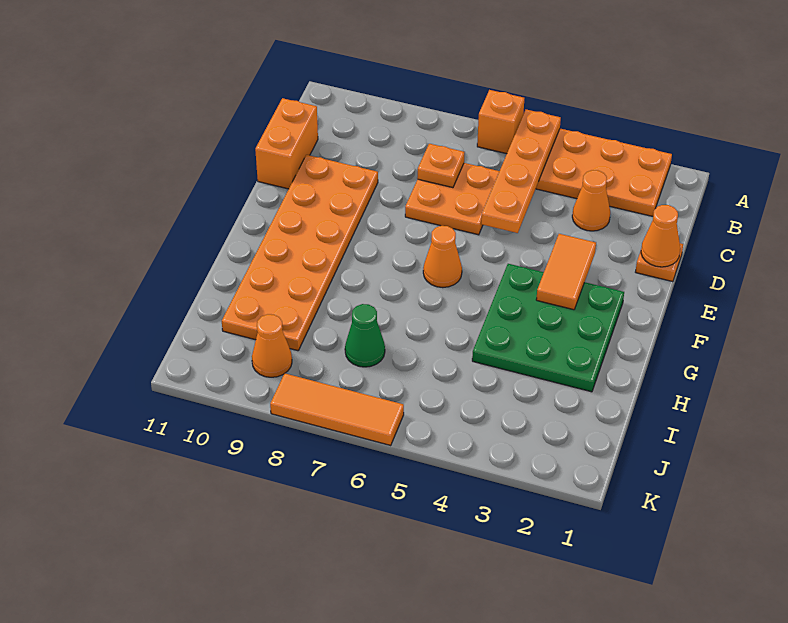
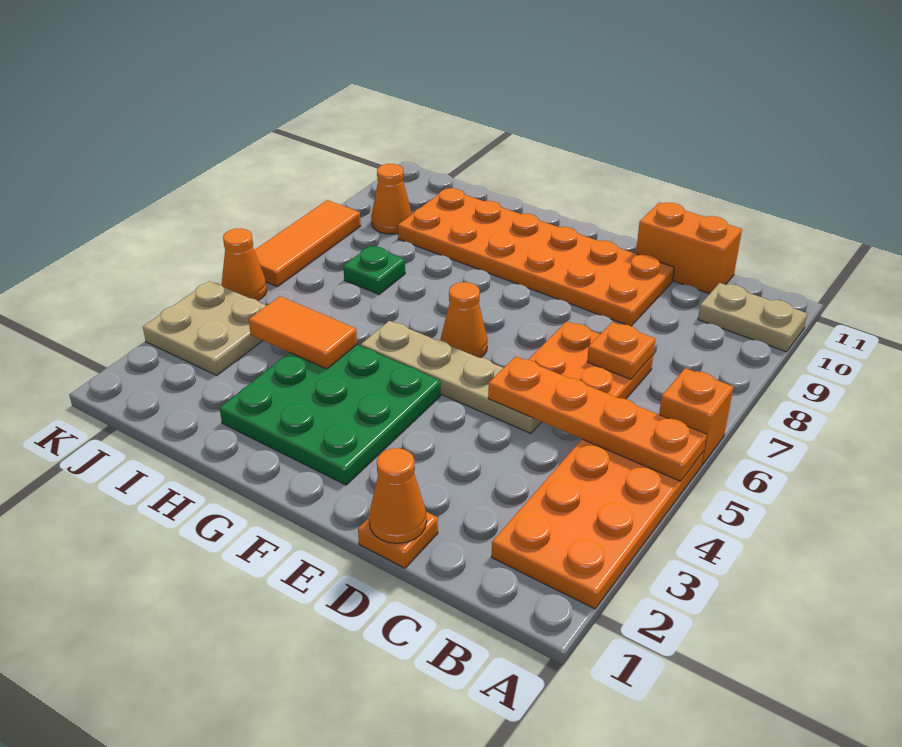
none -> tan 1x2 plate [698,283,808,352]
orange 1x1 cone [572,170,610,231] -> orange 1x1 cone moved to [221,228,267,301]
none -> tan 1x4 plate [361,321,541,433]
orange 1x2 tile [536,234,596,310] -> orange 1x2 tile moved to [249,296,357,369]
green 1x1 cone [345,304,385,367] -> green 1x1 plate [343,246,405,294]
none -> tan 2x2 plate [143,281,266,376]

